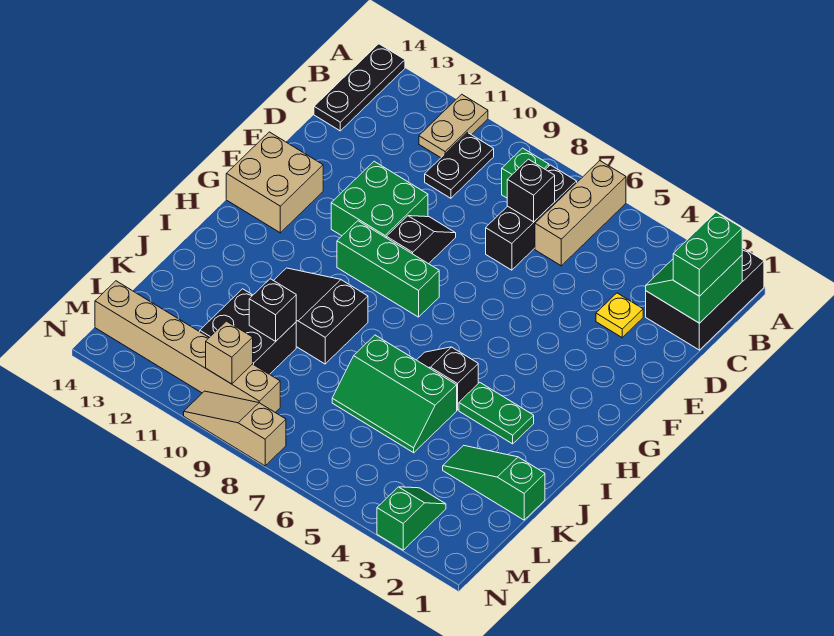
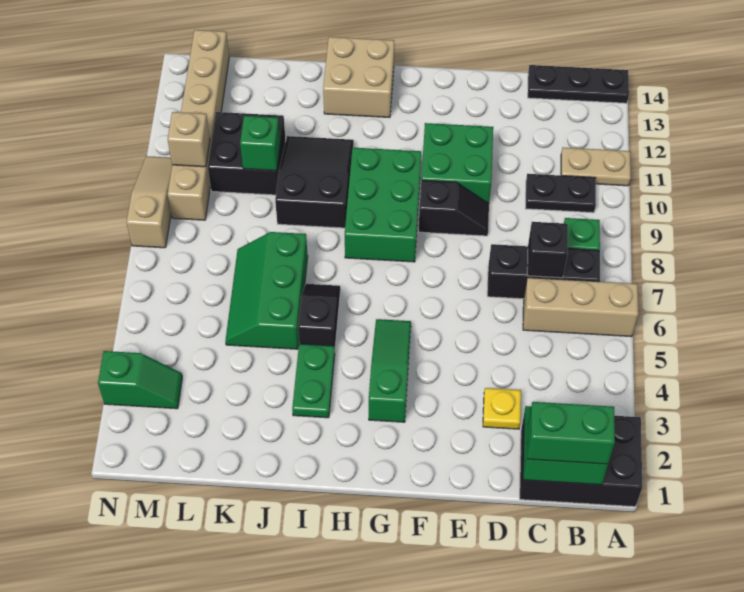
tan 2x2 brick [226,132,323,233] -> tan 2x2 brick moved to [323,37,394,117]
green 1x3 brick [337,221,439,317] -> green 2x3 brick [345,148,421,262]
green 1x3 slope [443,445,545,520] -> green 1x3 slope moved to [369,319,411,422]
black 1x1 brick [249,279,296,341] -> green 1x1 brick [240,116,280,171]

